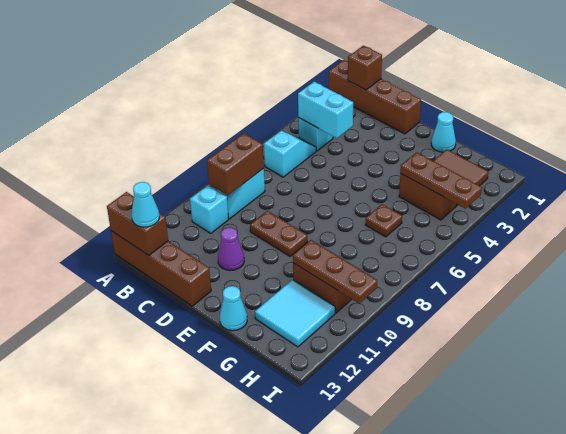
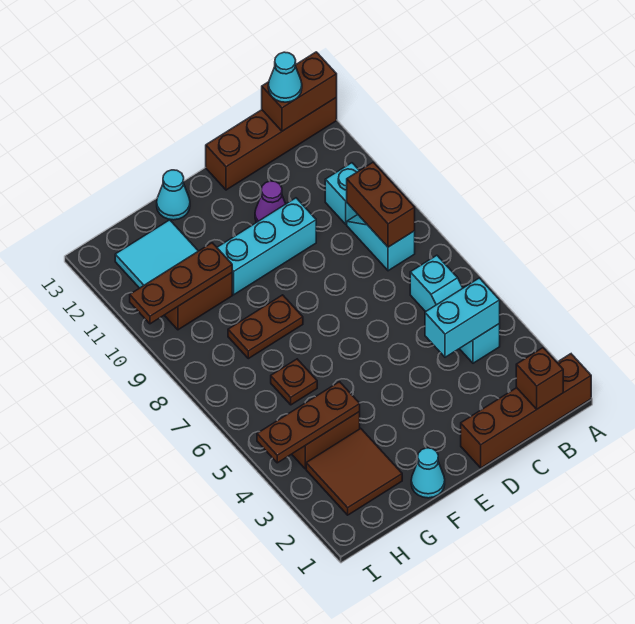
brown 1x2 plate [250,211,307,256] -> brown 1x2 plate moved to [228,295,303,359]
none -> cyan 1x3 brick [217,198,316,295]

